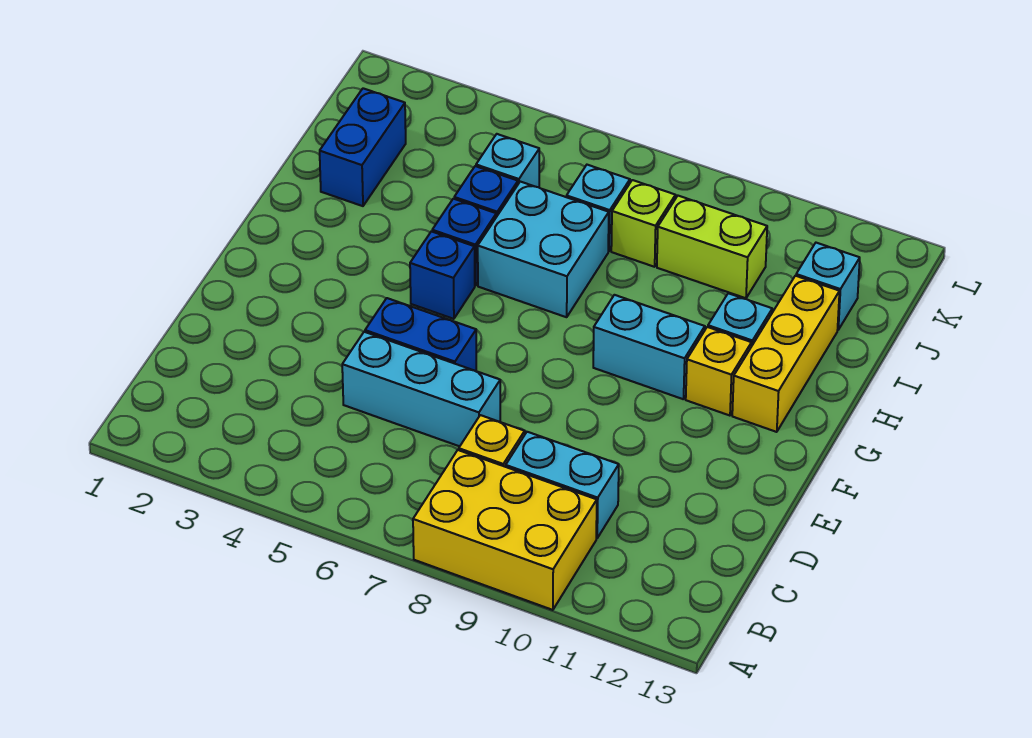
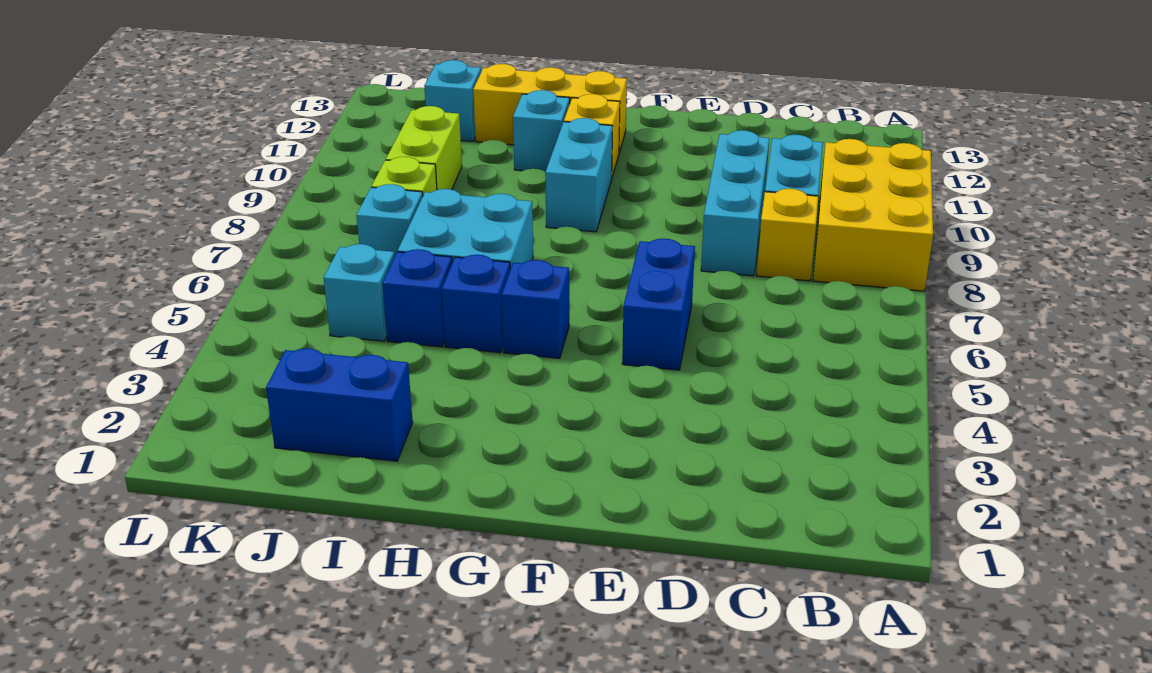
cyan 1x3 brick [342,332,500,446] -> cyan 1x3 brick moved to [701,130,770,276]

